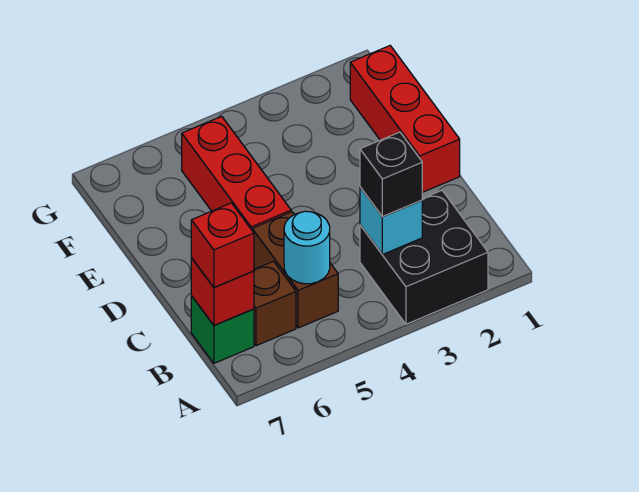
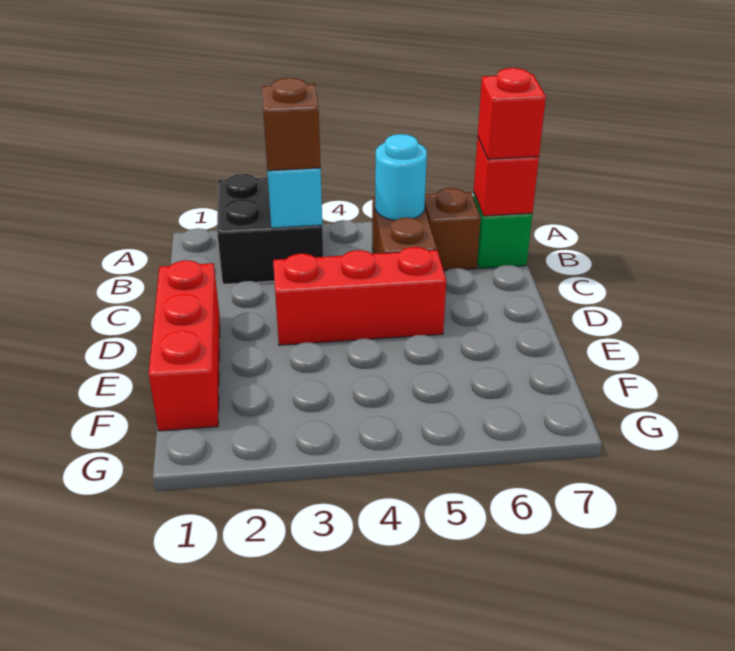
black 1x1 brick [360,132,422,217] -> brown 1x1 brick [262,78,321,171]
red 1x3 brick [182,116,291,230] -> red 1x3 brick turned to [273,247,446,345]

